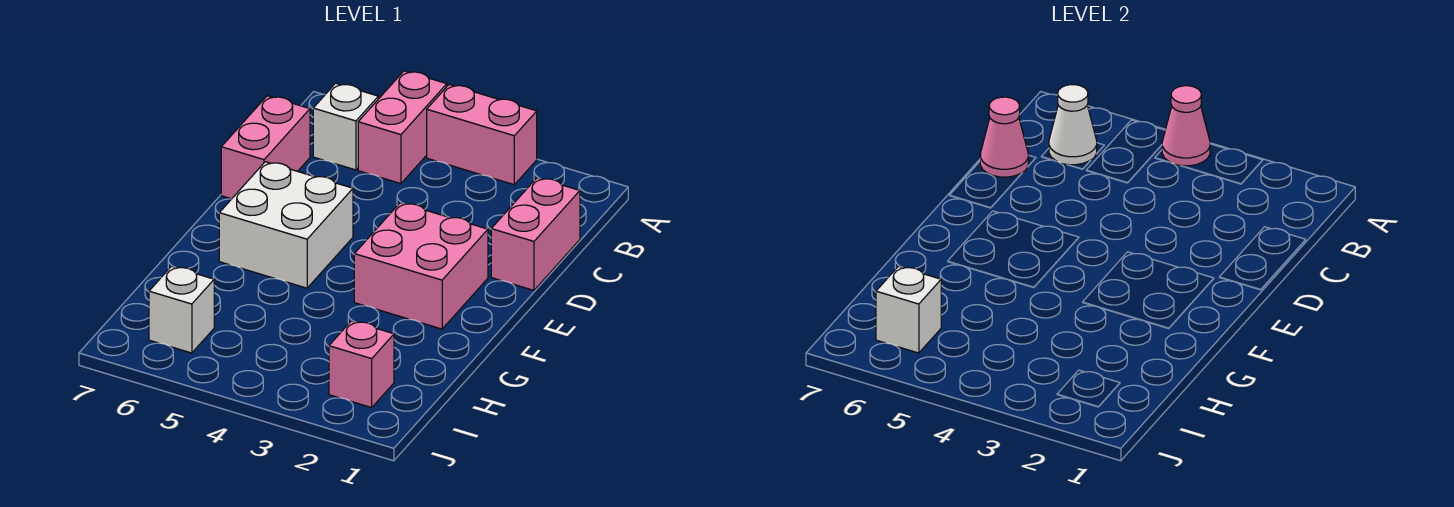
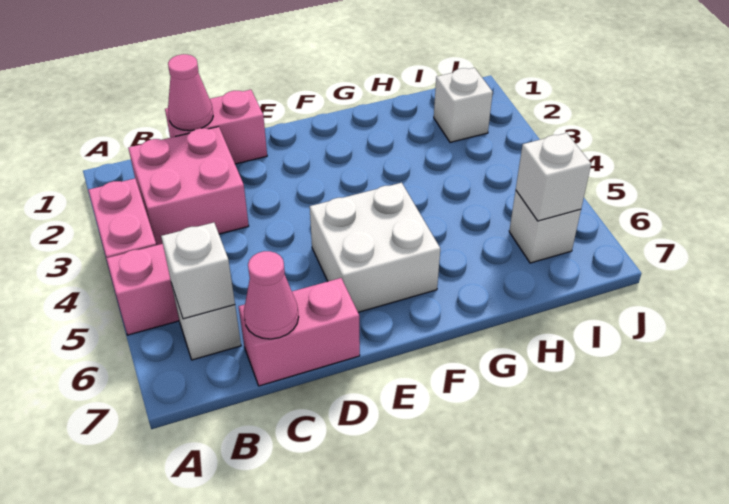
pink 1x1 cone [1162,86,1210,166] -> pink 1x1 cone moved to [168,54,213,131]
white 1x1 cone [1049,85,1097,165] -> white 1x1 brick [161,223,235,319]
pink 2x2 brick [354,203,488,329] -> pink 2x2 brick moved to [128,127,249,245]
pink 1x1 brick [329,321,394,408] -> white 1x1 brick [434,68,493,142]

